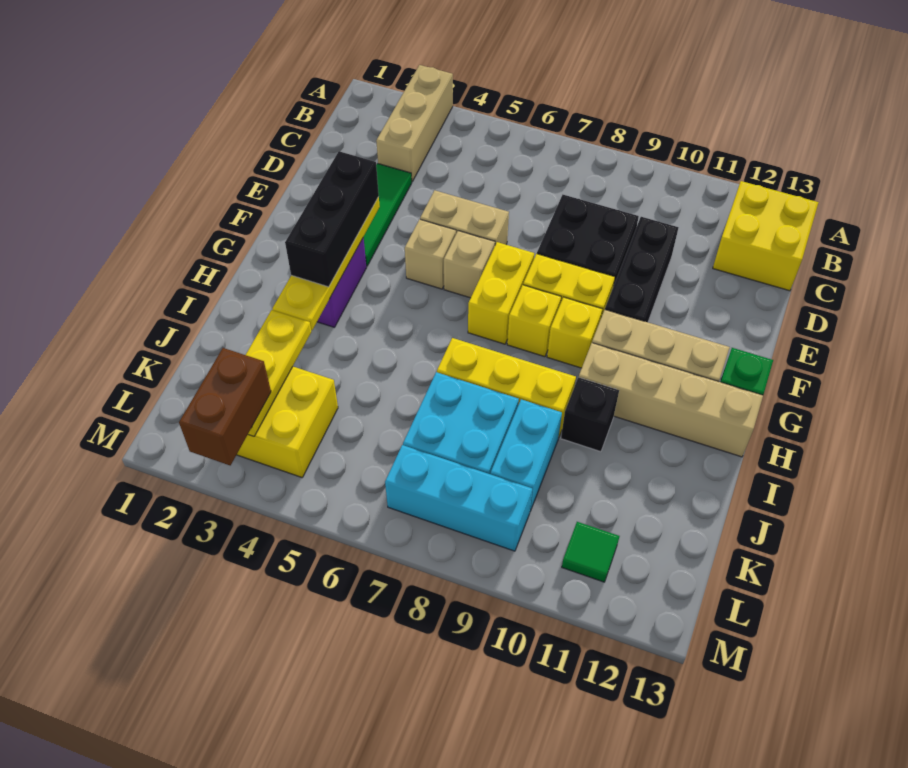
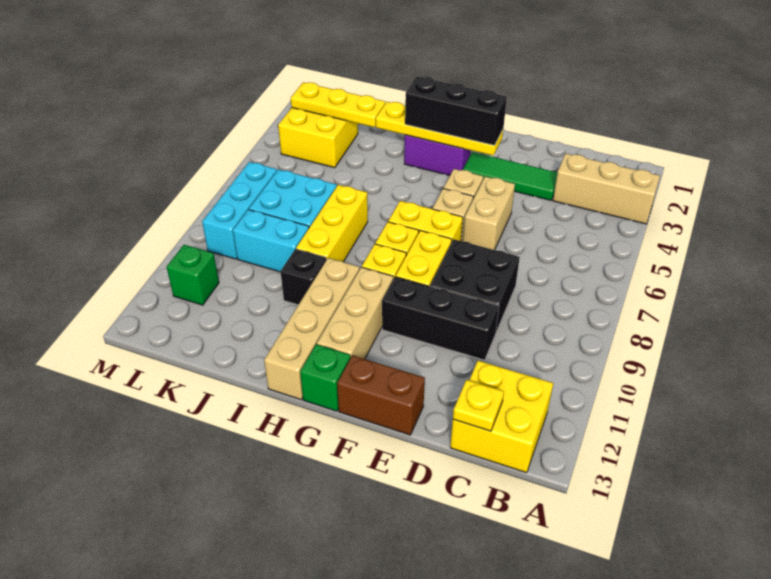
none -> yellow 1x1 plate [453,380,504,431]
brown 1x2 brick [179,348,271,465] -> brown 1x2 brick moved to [337,355,425,435]
green 1x1 tile [562,522,620,582] -> green 1x1 brick [167,245,219,305]

